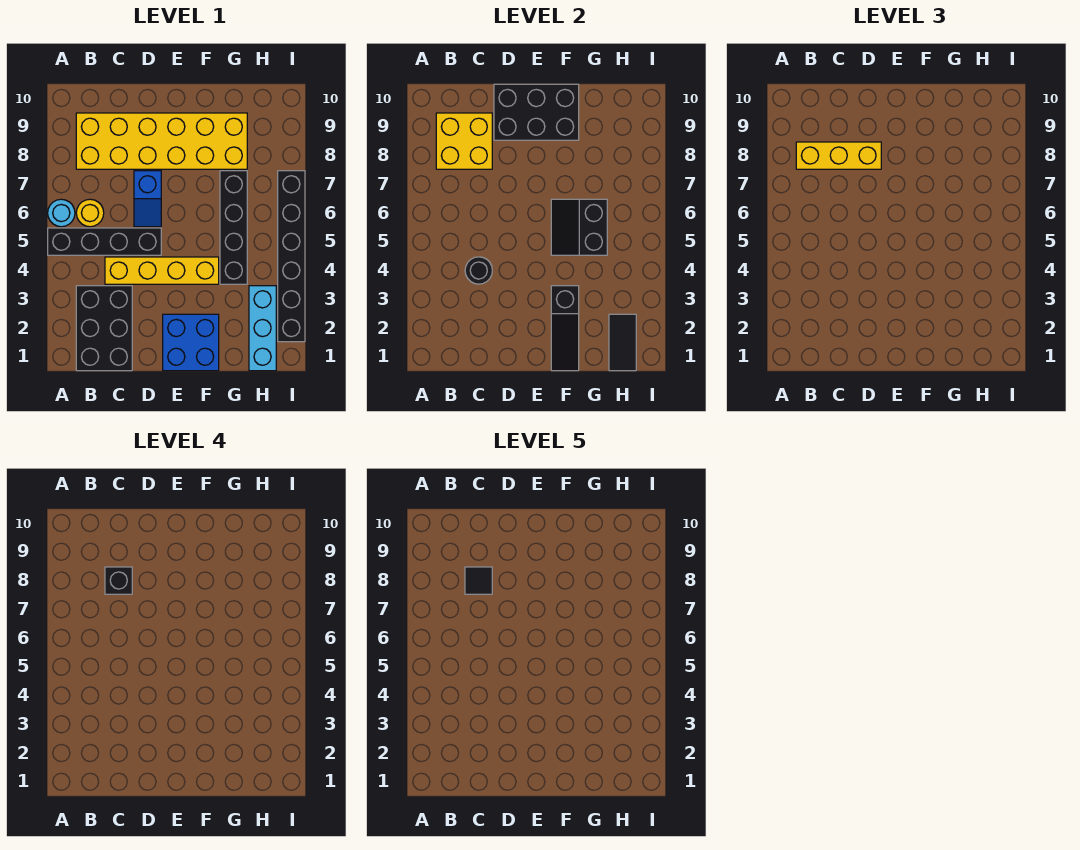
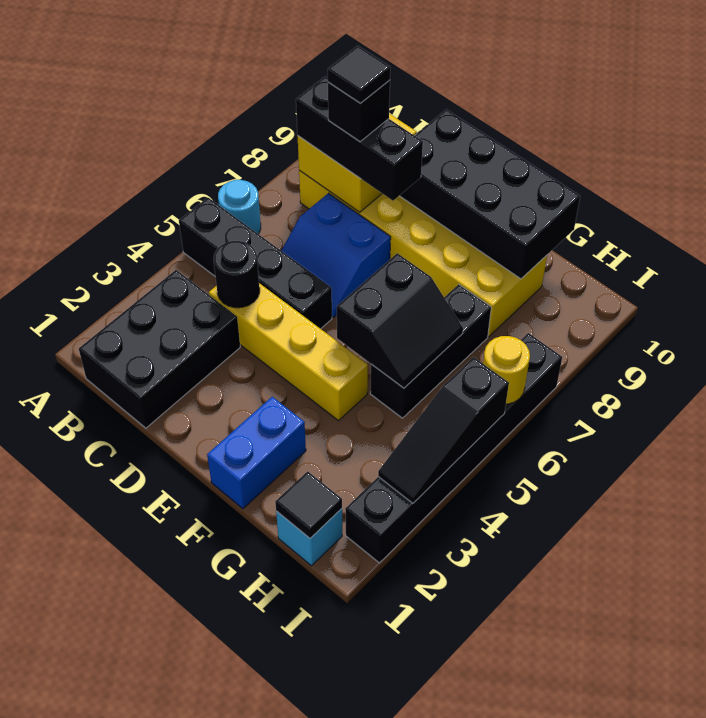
yellow 1x1 round brick [76,199,104,227] -> yellow 1x1 round brick moved to [483,336,530,404]
yellow 1x3 brick [796,142,881,169] -> black 1x3 brick [296,77,423,201]
blue 1x2 slope [134,171,161,227] -> blue 2x2 slope [281,193,391,317]
black 2x3 brick [494,84,579,140] -> black 2x4 brick [400,109,580,279]
blue 2x2 brick [163,314,219,371] -> blue 1x2 brick [207,397,306,509]
black 1x3 slope [551,286,579,371] -> black 1x3 slope moved to [378,357,509,503]
black 2x2 slope [551,199,607,255] -> black 2x2 slope turned to [337,253,463,388]
black 1x4 brick [220,171,247,284] -> black 1x3 brick [370,284,491,418]
cyan 1x3 brick [249,286,276,371] -> cyan 1x1 brick [276,509,342,566]
black 1x2 tile [609,314,636,371] -> black 1x1 tile [275,471,342,538]

